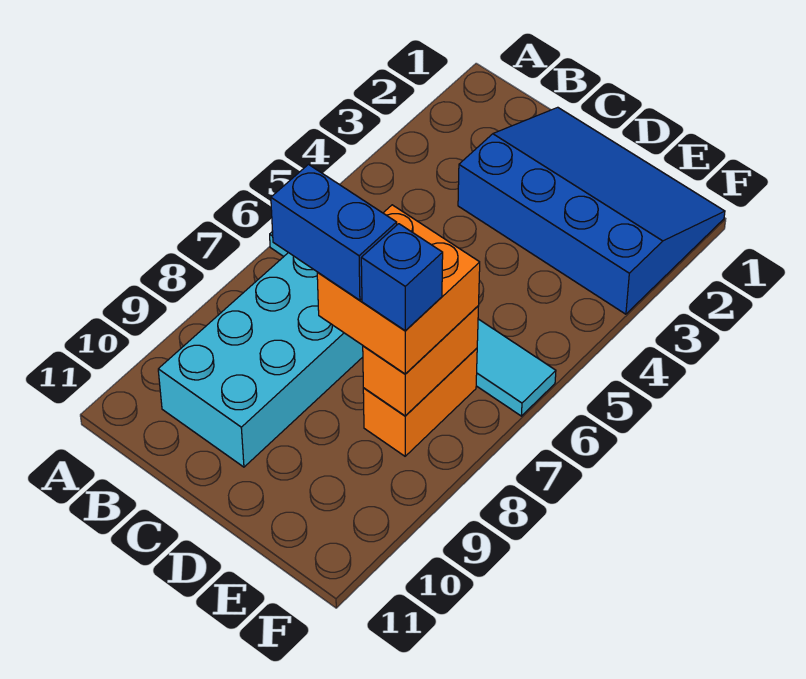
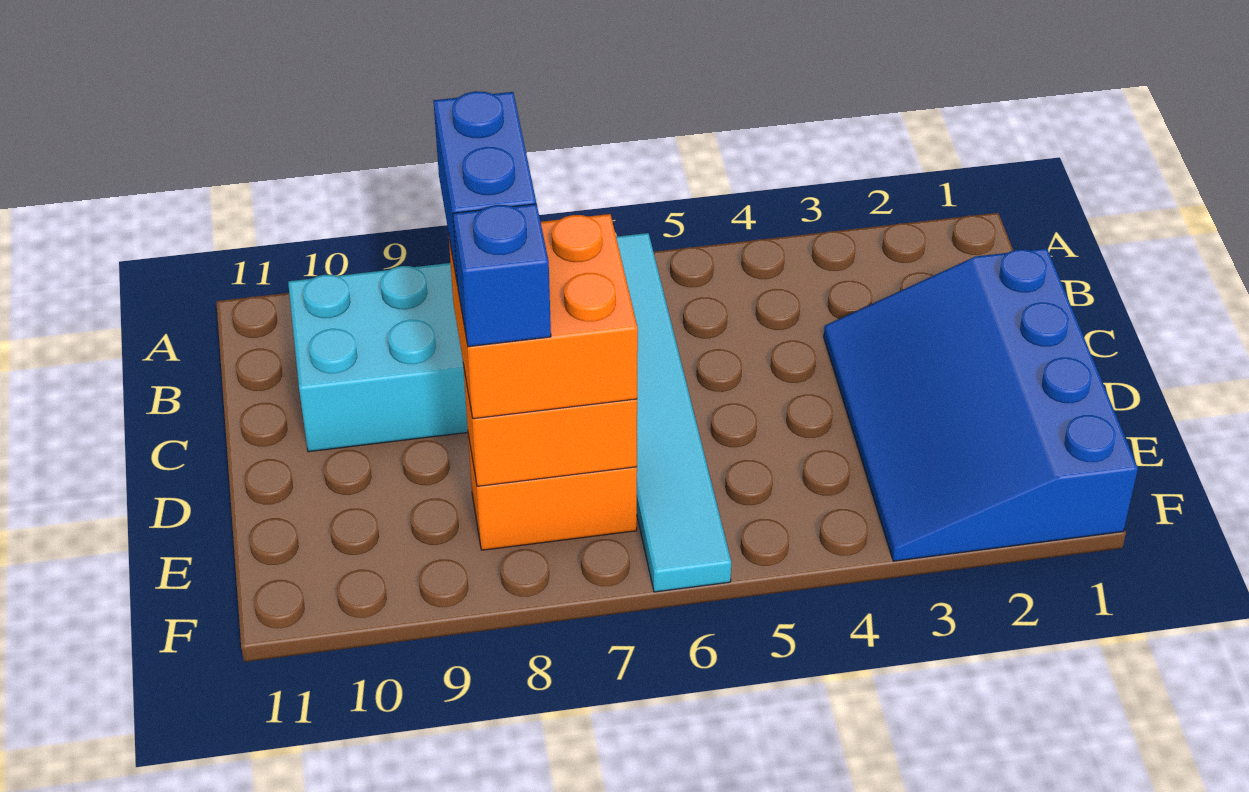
blue 3x4 slope [458,107,725,314] -> blue 3x4 slope turned to [824,248,1138,561]

